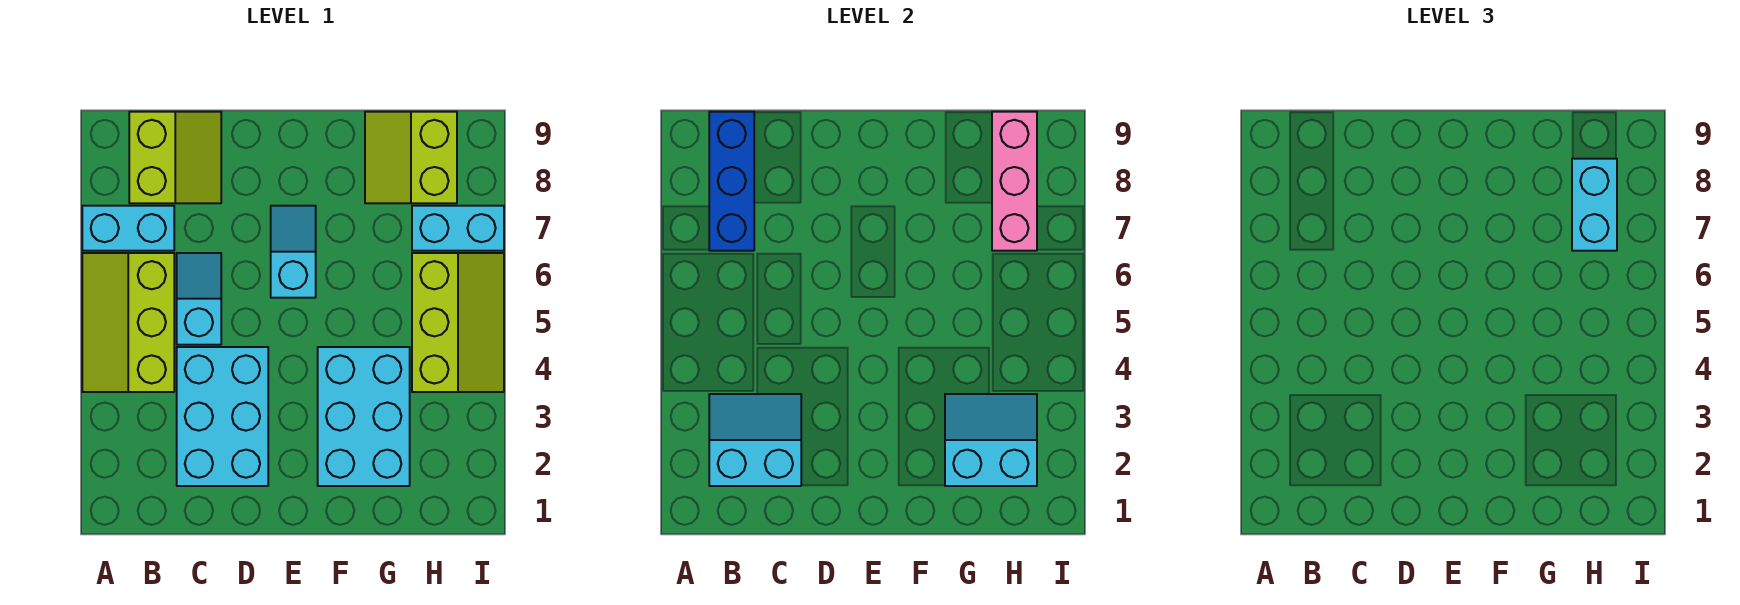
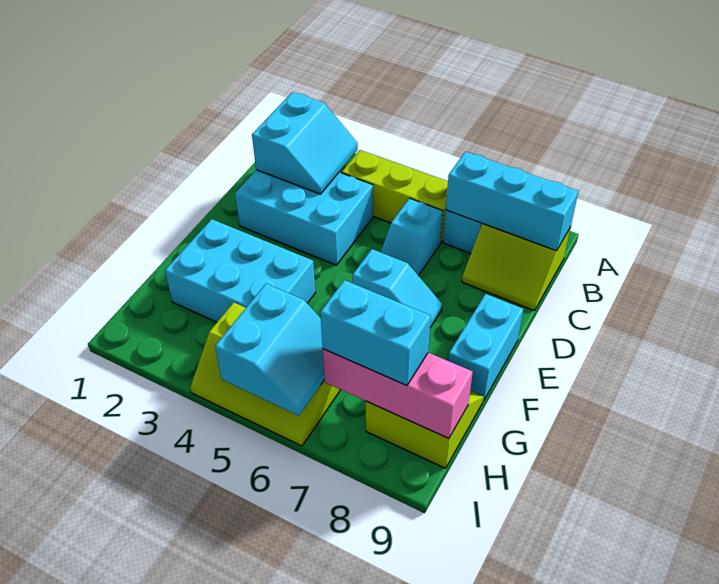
blue 1x3 brick [709,112,754,251] -> cyan 1x3 brick [446,152,578,251]
cyan 1x2 slope [177,253,221,345] -> cyan 1x2 slope turned to [381,198,443,276]
cyan 2x2 slope [945,394,1037,486] -> cyan 2x2 slope moved to [215,284,325,416]
cyan 1x2 brick [412,206,504,251] -> cyan 1x2 brick moved to [448,294,523,400]

